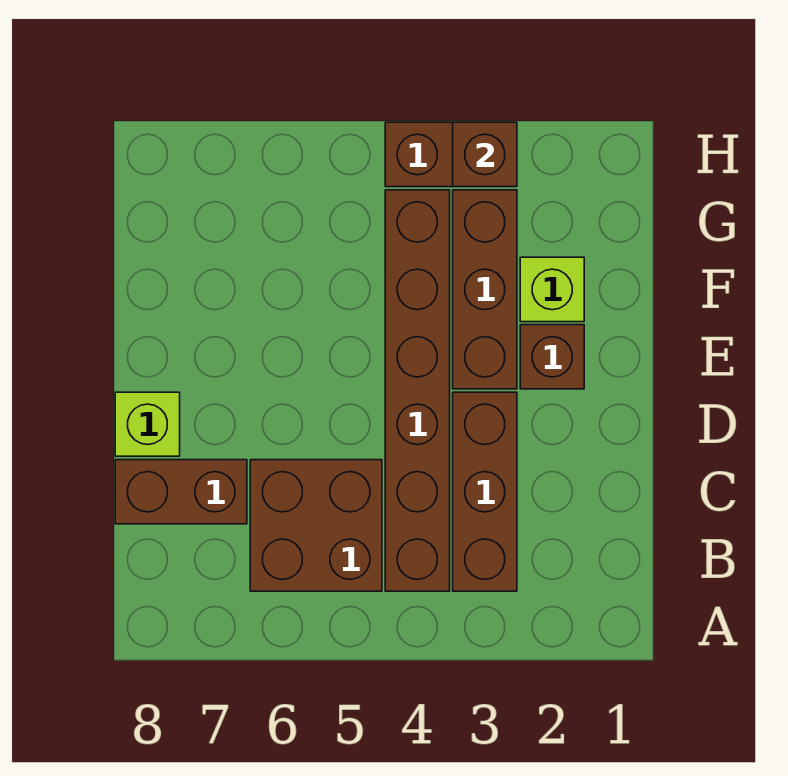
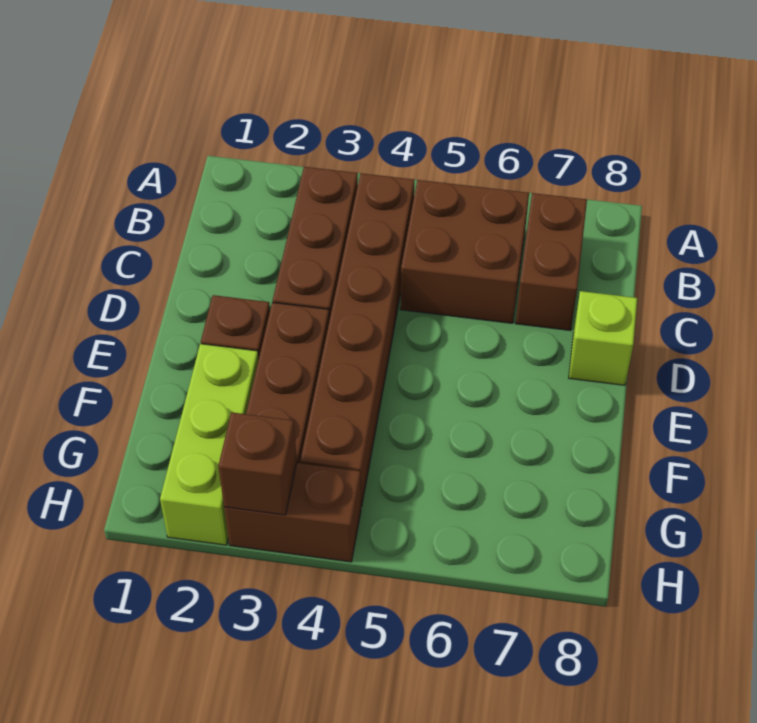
brown 1x2 brick [115,460,247,524] -> brown 1x2 brick turned to [516,193,587,331]
lime 1x1 brick [520,257,584,322] -> lime 1x3 brick [160,344,259,545]

